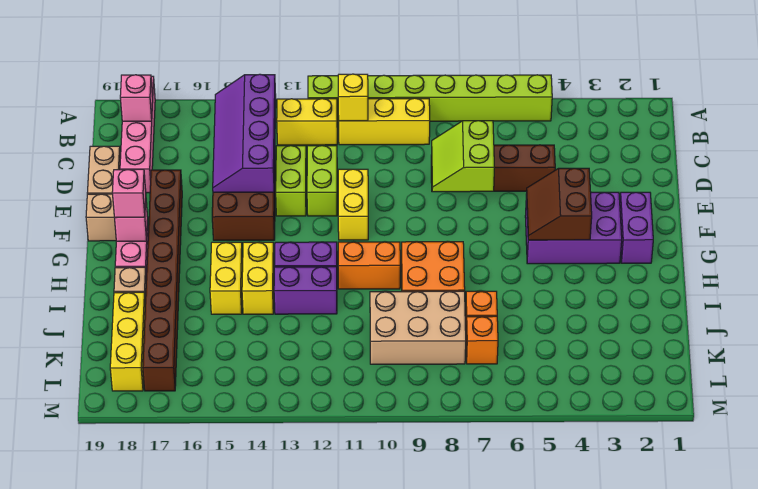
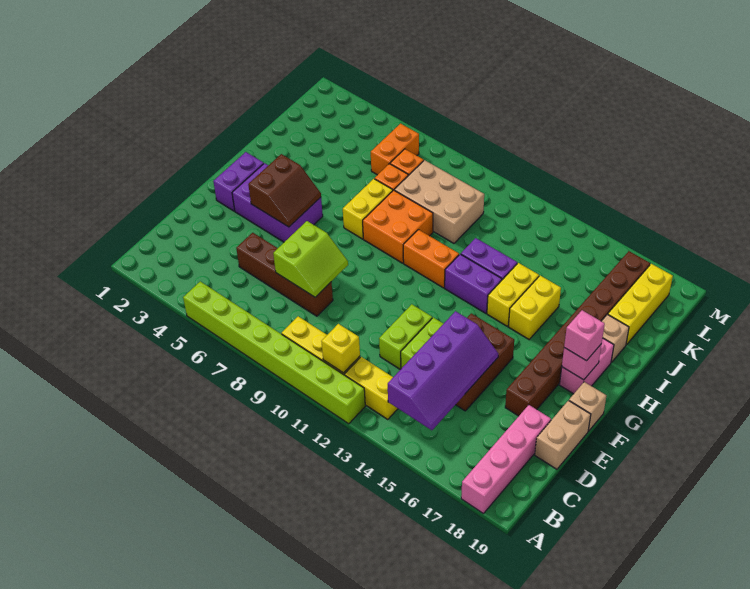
pink 1x1 brick [120,75,153,121] -> none
yellow 1x2 brick [338,169,368,240] -> yellow 1x2 brick moved to [343,179,393,239]
none -> orange 1x2 brick [371,124,419,175]

